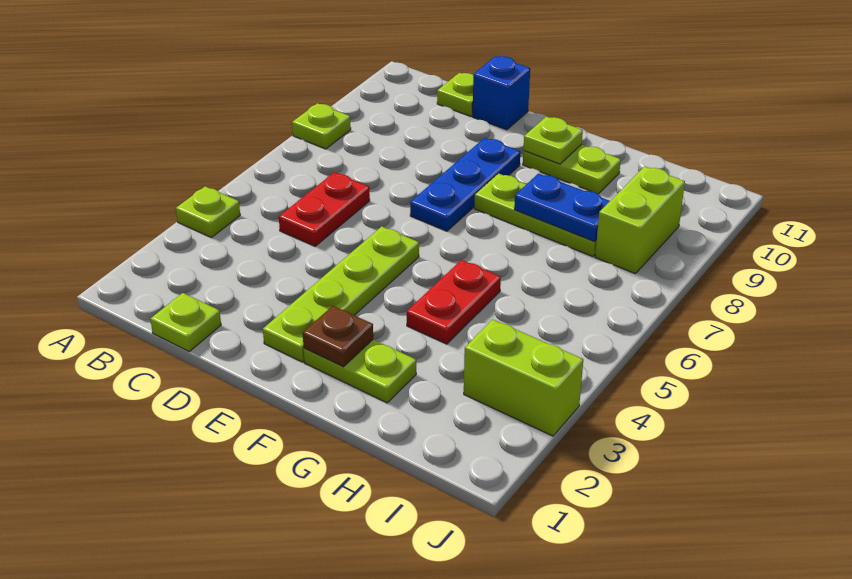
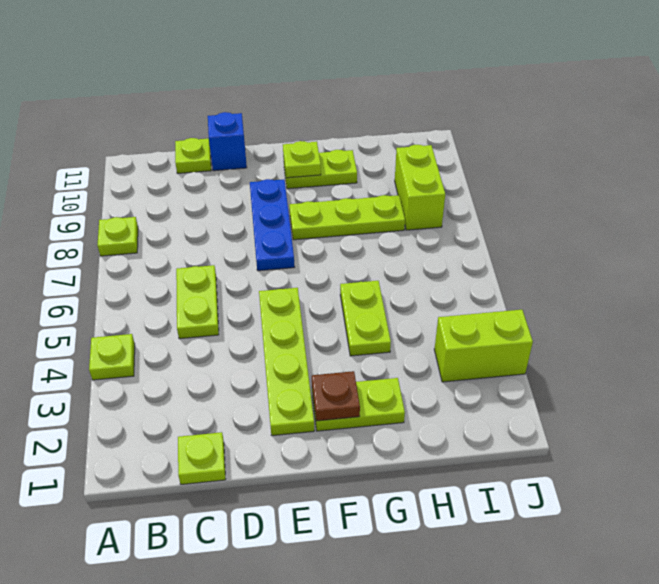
red 1x2 plate [279,172,370,246] -> lime 1x2 plate [176,265,219,339]
red 1x2 plate [407,260,501,344] -> lime 1x2 plate [340,281,391,356]
blue 1x2 plate [514,174,610,241] -> none

